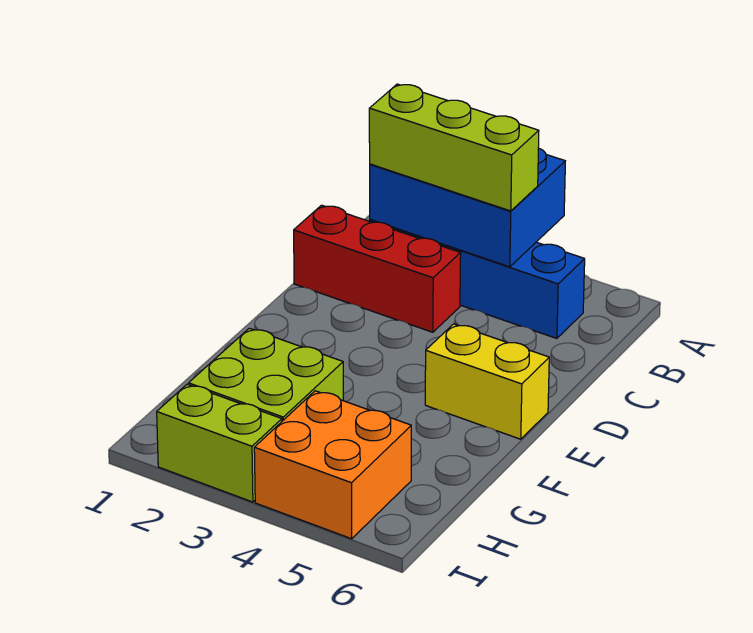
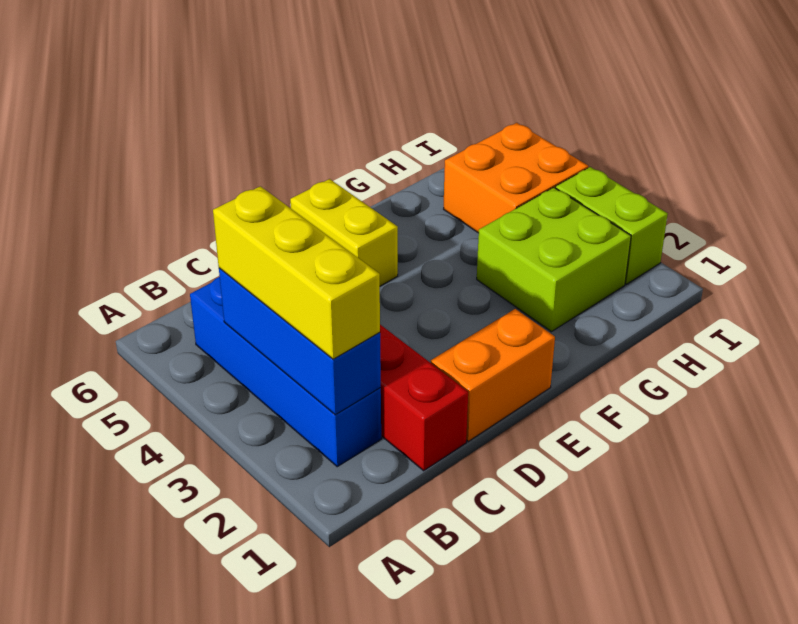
blue 2x3 brick [370,148,565,267] -> blue 1x3 brick [219,268,381,415]
lime 1x3 brick [369,84,539,211] -> yellow 1x3 brick [213,186,380,359]
none -> orange 1x2 brick [431,309,555,441]

